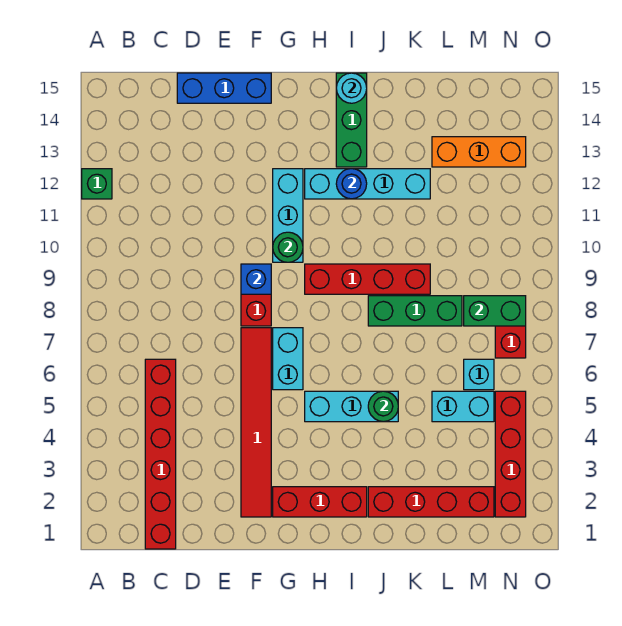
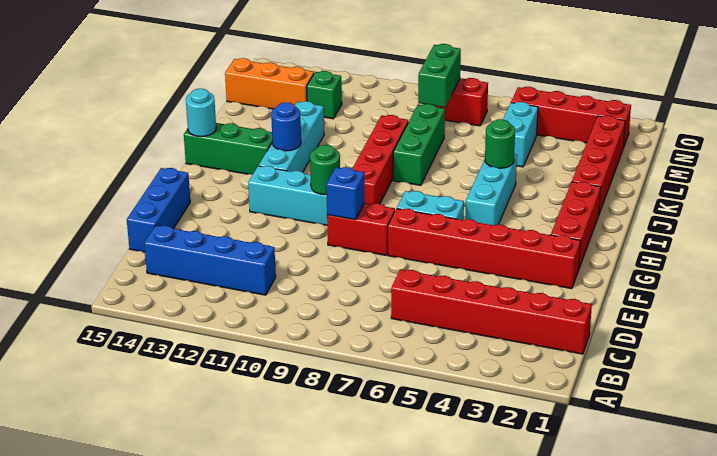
green 1x1 brick [82,169,112,199] -> green 1x1 brick moved to [307,71,342,119]
none -> blue 1x4 brick [144,226,276,295]
red 1x6 tile [241,328,271,517] -> red 1x6 brick [388,209,580,289]
orange 1x3 brick [432,137,526,167] -> orange 1x3 brick turned to [225,58,314,109]
cyan 1x1 brick [464,359,494,390] -> none

